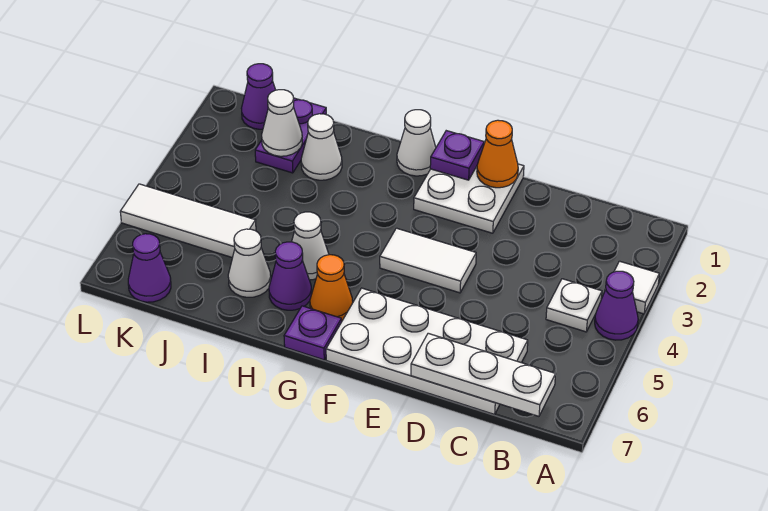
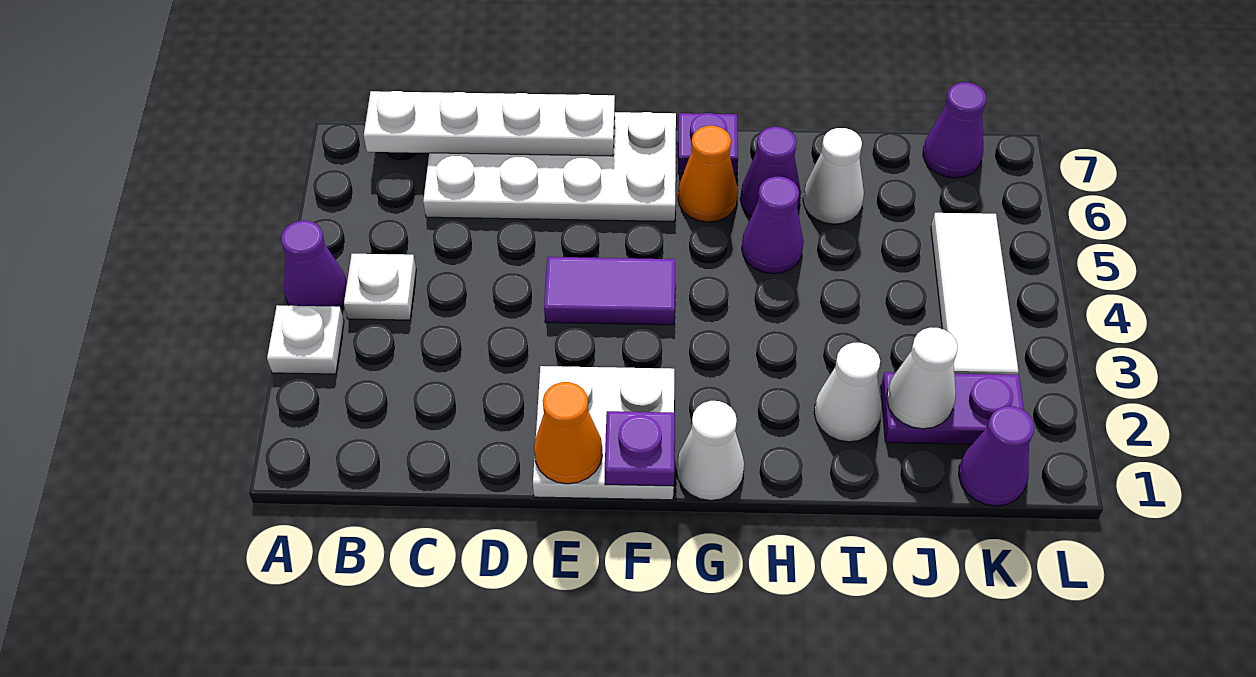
white 1x1 tile [605,261,659,314] -> white 1x1 plate [267,305,344,374]
white 1x3 plate [411,333,556,416] -> white 1x4 plate [364,91,615,156]
white 1x2 tile [380,228,476,293] -> purple 1x2 tile [544,257,675,325]
white 1x1 cone [292,212,329,280] -> purple 1x1 cone [742,177,804,274]
purple 1x2 plate [255,98,326,173] -> purple 1x2 plate turned to [881,372,1024,444]
white 1x3 tile [120,184,256,258] -> white 1x3 tile turned to [931,213,1019,375]

